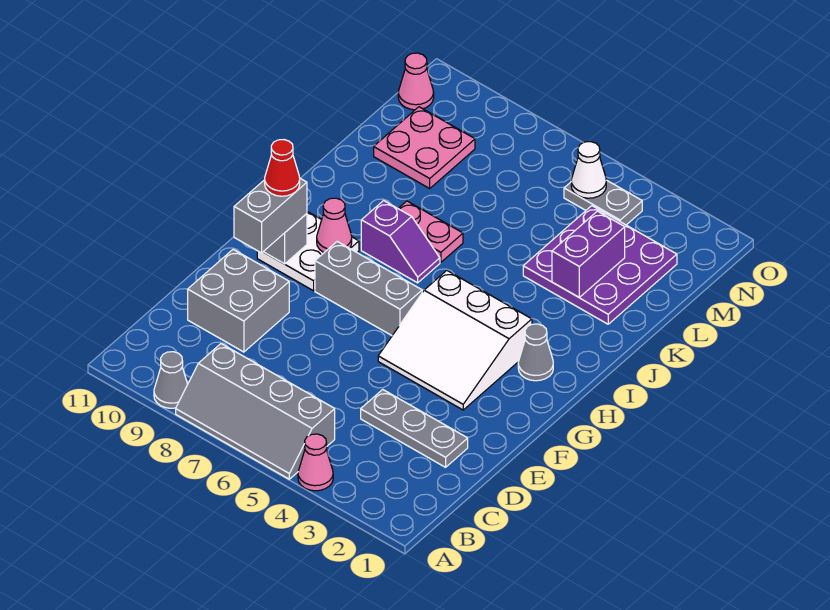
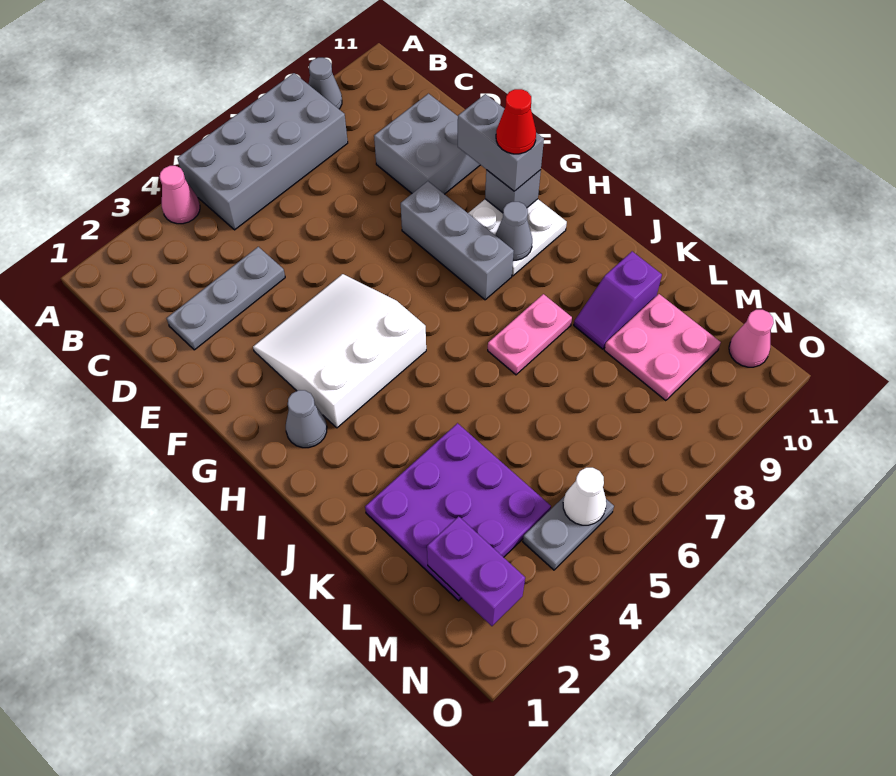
grey 2x4 slope [176,344,335,479] -> grey 2x4 brick [177,73,348,230]
grey 1x3 brick [315,241,422,335] -> grey 1x3 brick turned to [401,181,514,300]
pink 1x1 cone [317,198,352,252] -> grey 1x1 cone [495,202,532,260]
purple 1x2 slope [361,201,440,283] -> purple 1x2 slope moved to [574,251,662,349]
purple 1x2 brick [552,211,625,297] -> purple 1x2 brick moved to [427,516,525,626]

